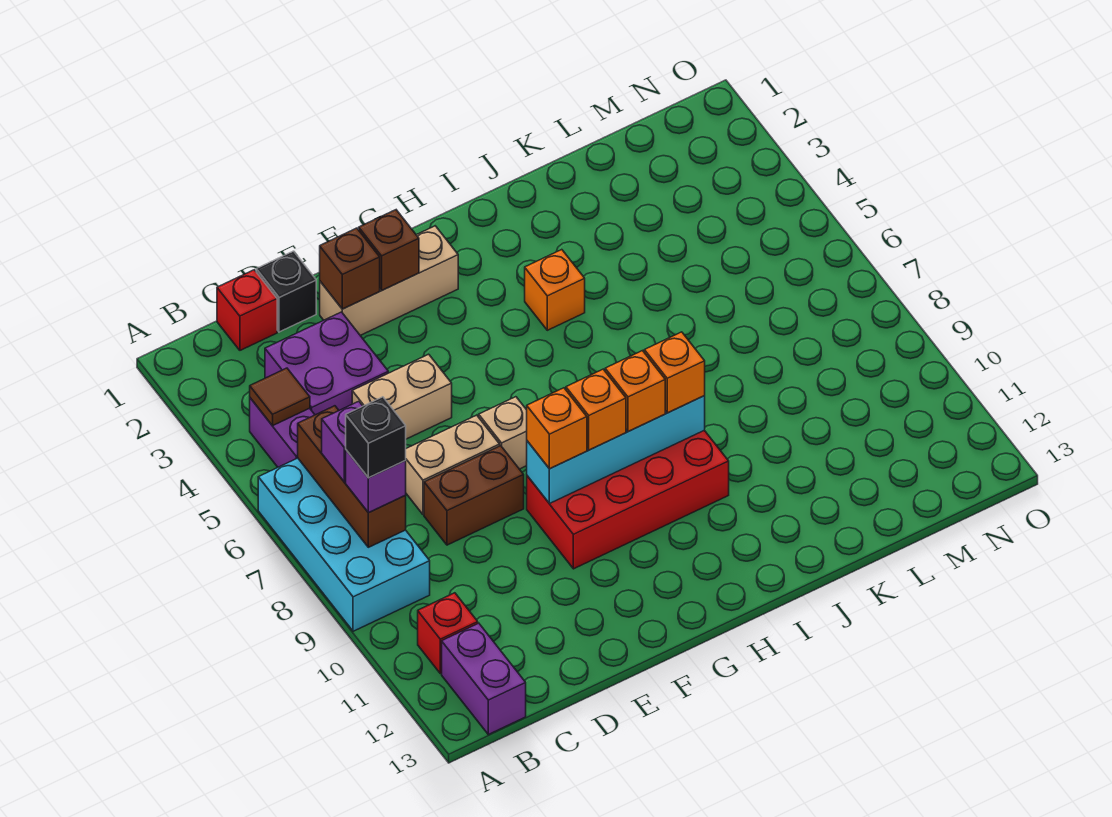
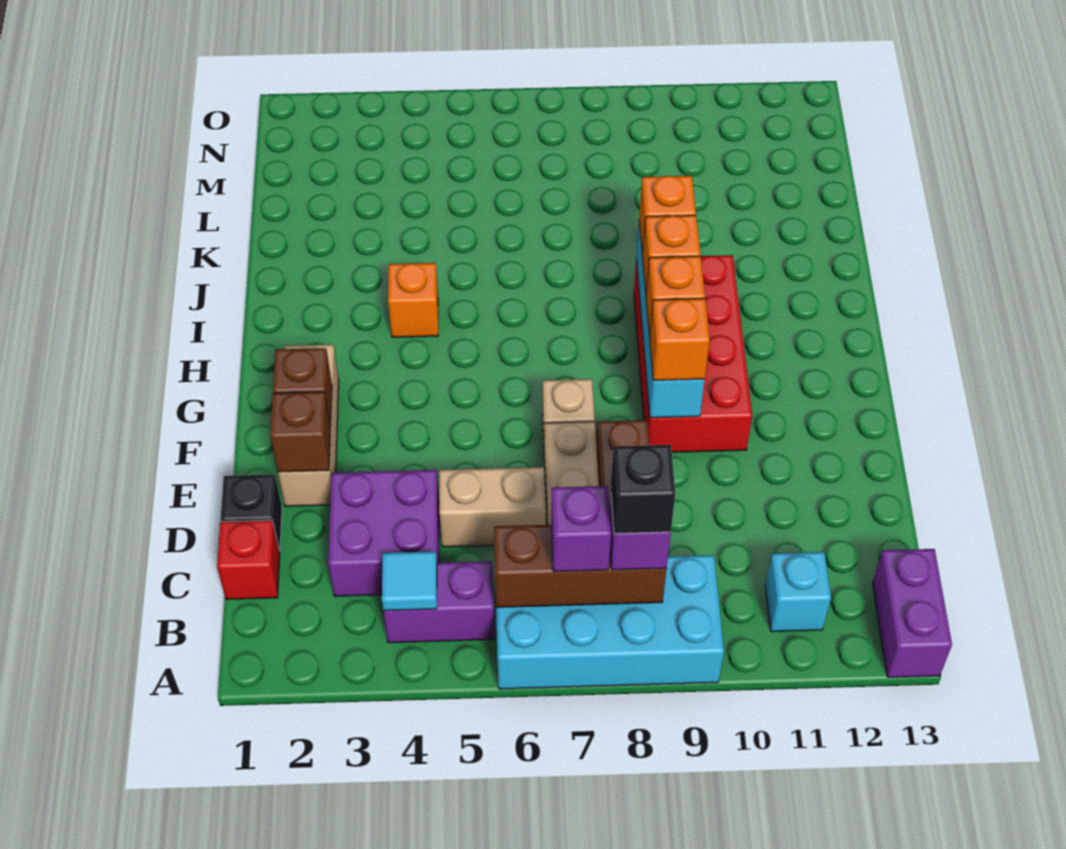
brown 1x1 tile [250,368,310,426] -> cyan 1x1 tile [382,552,437,611]
red 1x1 brick [418,593,478,674] -> cyan 1x1 brick [765,552,831,632]
purple 1x2 brick [442,623,526,735] -> purple 1x2 brick turned to [872,549,952,677]
tan 1x2 brick [352,354,452,439] -> tan 1x2 brick turned to [439,467,546,547]

